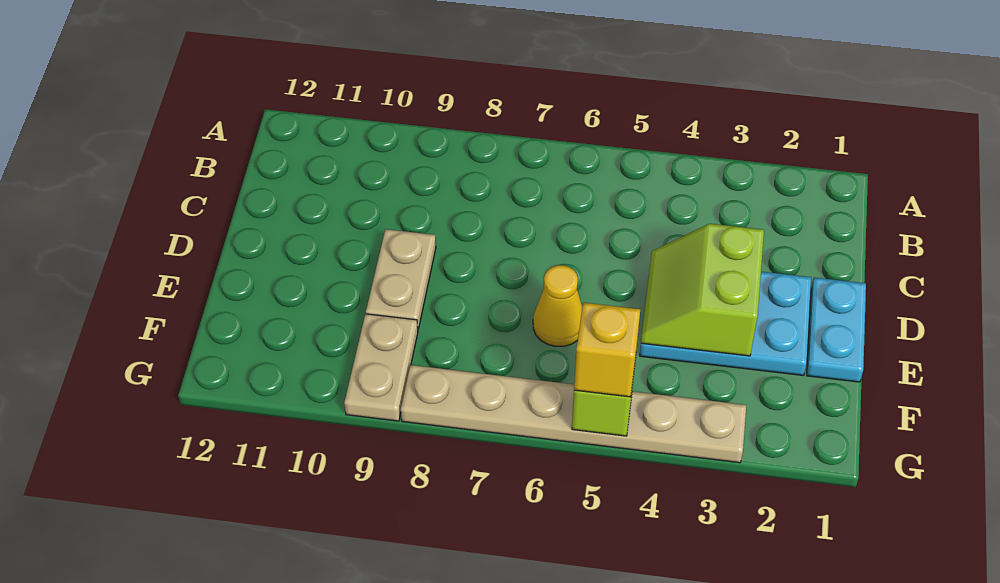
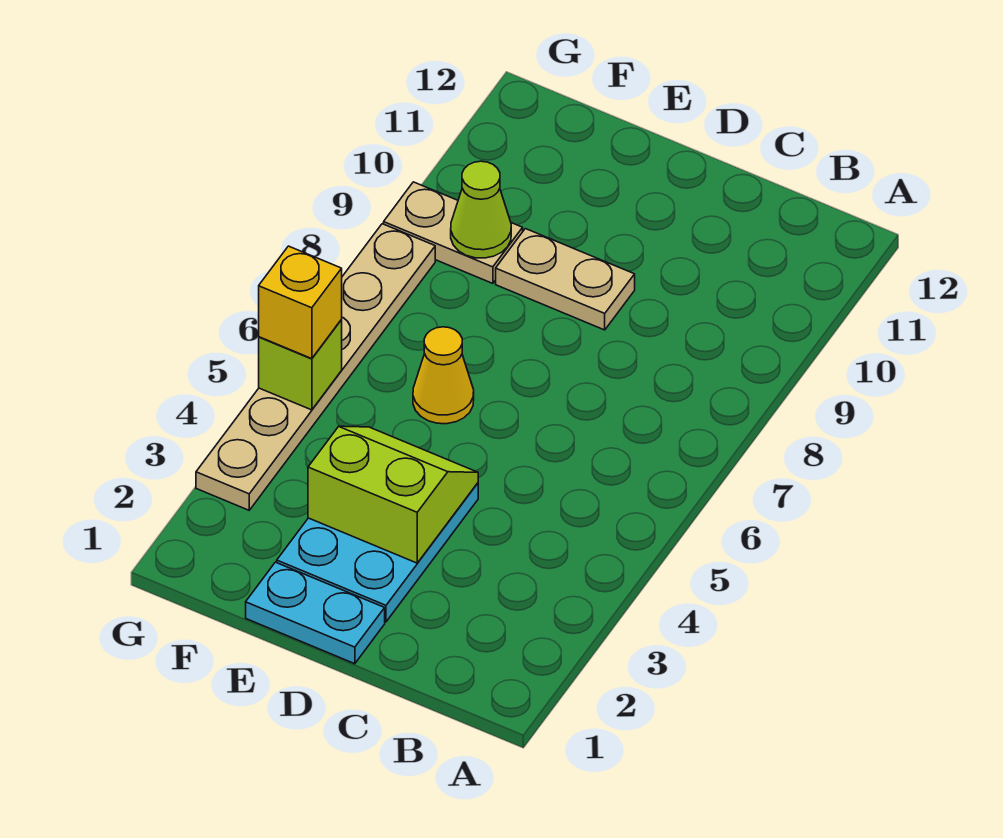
none -> lime 1x1 cone [451,161,511,258]

